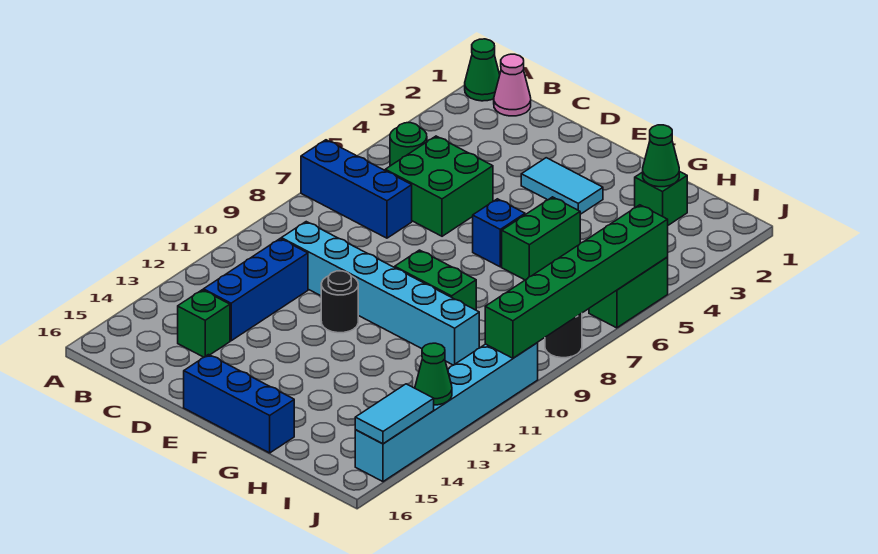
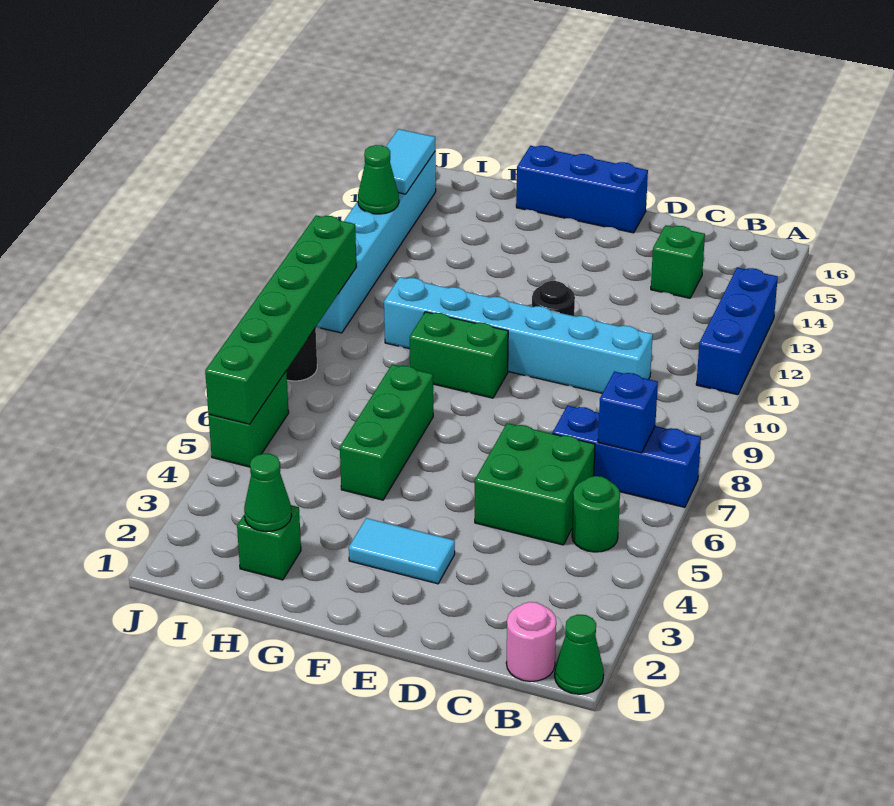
pink 1x1 cone [494,54,531,116] -> pink 1x1 round brick [506,602,556,681]
blue 1x3 brick [203,239,308,341] -> blue 1x3 brick moved to [696,268,778,395]
blue 1x1 brick [473,199,525,267] -> blue 1x1 brick moved to [598,371,658,453]
green 1x2 brick [502,197,580,280] -> green 1x3 brick [340,364,433,500]

